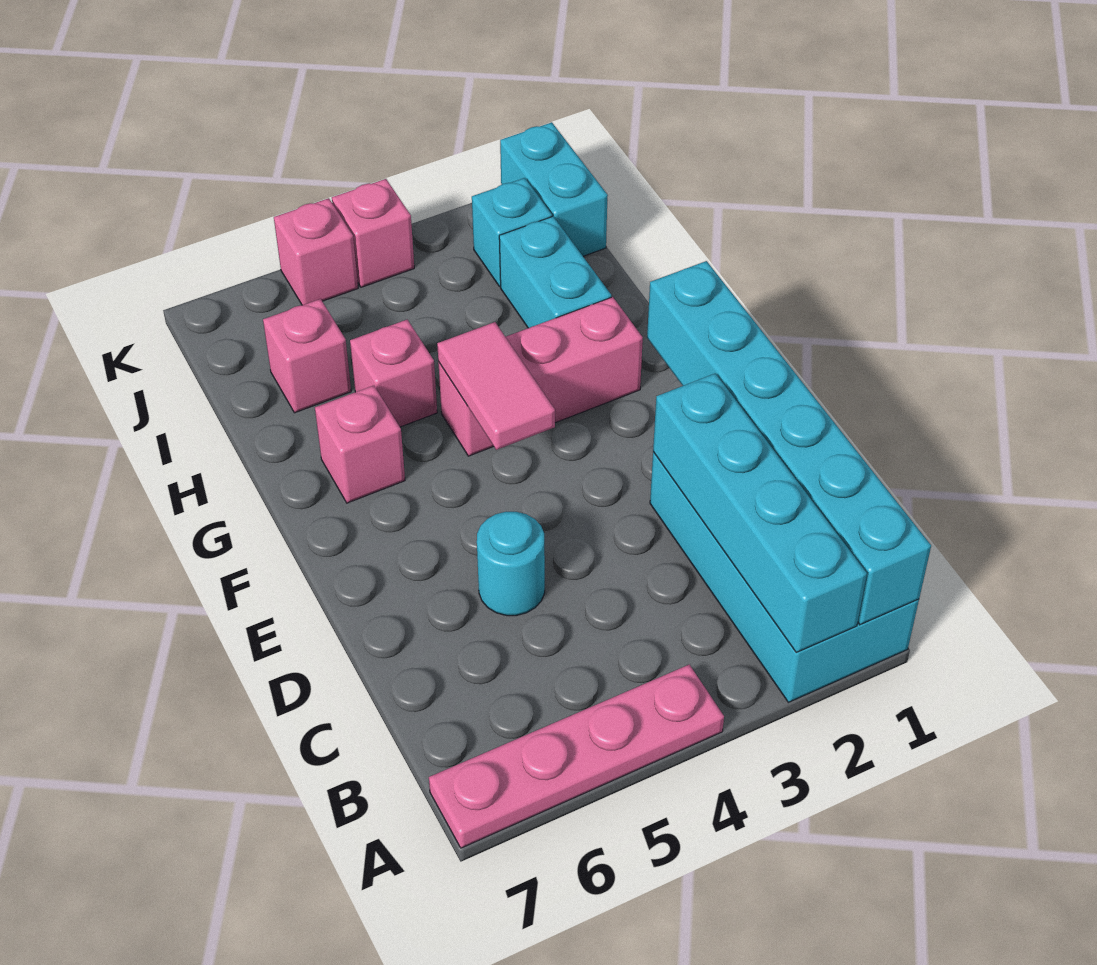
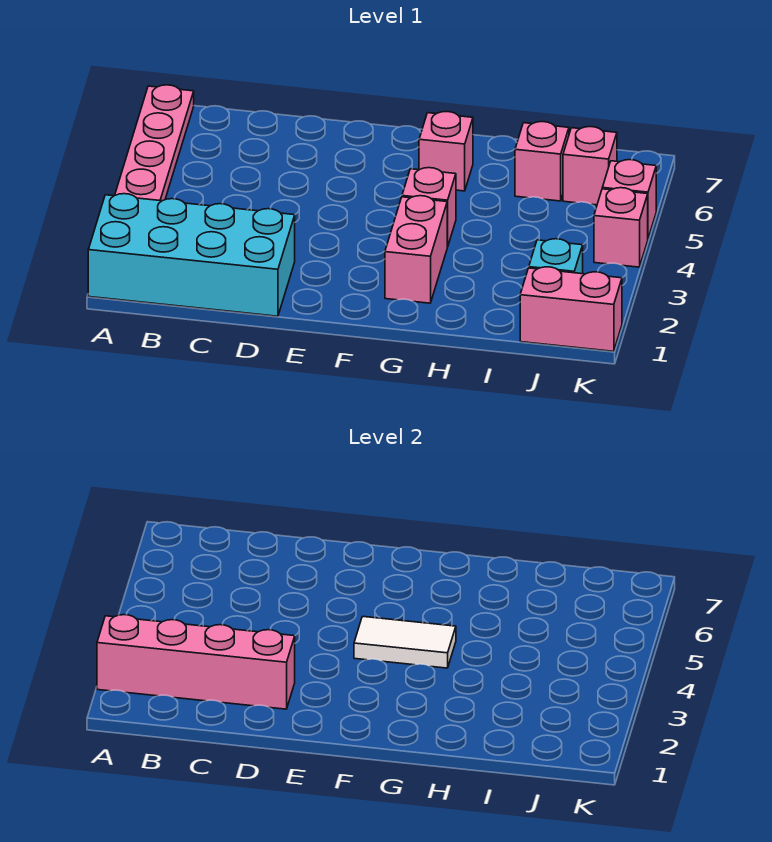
cyan 1x6 brick [647,261,931,625] -> none
cyan 1x4 brick [653,373,867,652] -> pink 1x4 brick [97,615,295,709]
cyan 1x1 round brick [477,512,545,616] -> none
pink 1x2 tile [437,322,555,450] -> white 1x2 tile [354,616,456,668]
cyan 1x2 brick [499,216,611,328] -> none
pink 1x1 brick [350,320,437,427] -> pink 1x1 brick moved to [563,127,617,205]
cyan 1x2 brick [500,122,608,256] -> pink 1x2 brick [520,267,622,351]

